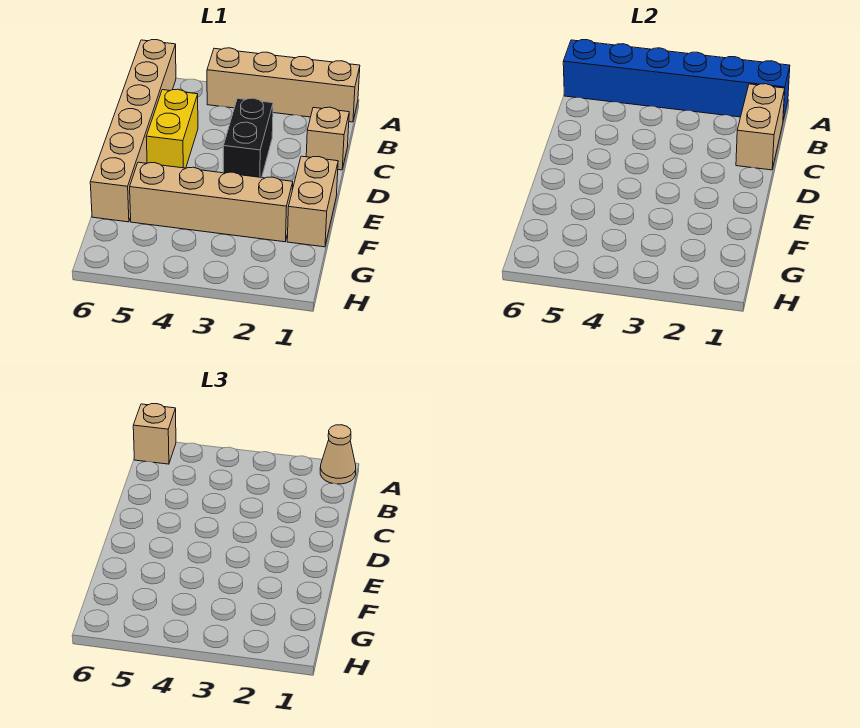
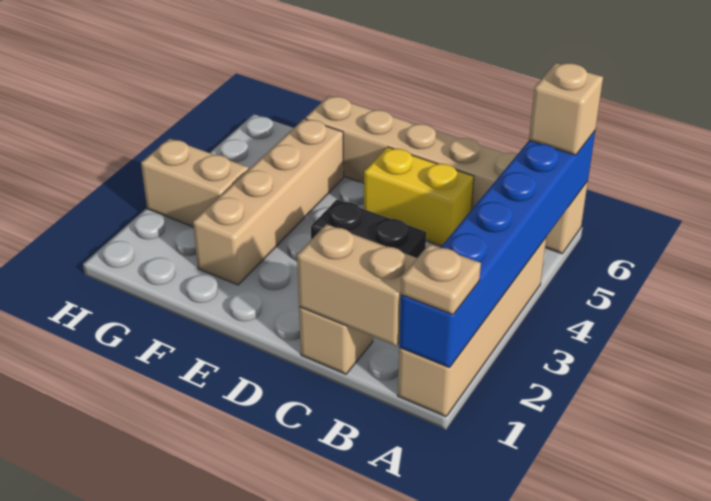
tan 1x1 cone [320,425,356,484] -> tan 1x1 plate [401,244,481,315]
tan 1x2 brick [287,156,338,247] -> tan 1x2 brick moved to [141,139,249,227]

